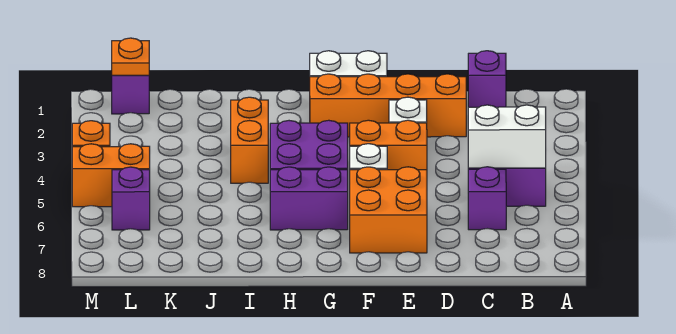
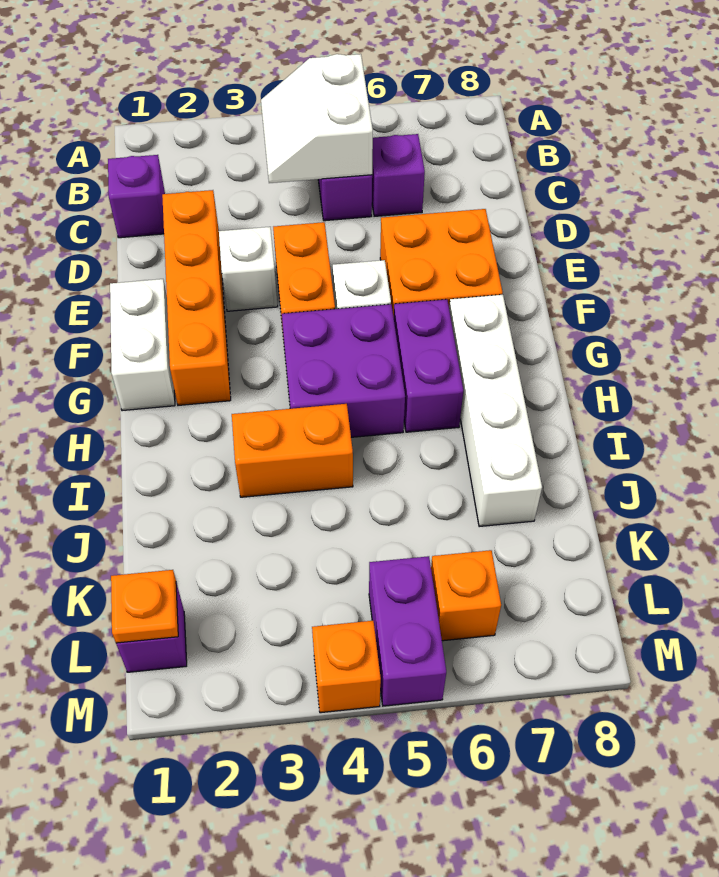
none -> white 1x4 brick [449,295,542,527]
orange 1x2 brick [72,144,150,207] -> purple 1x2 brick [369,556,446,706]
purple 1x1 brick [112,167,150,230] -> orange 1x1 brick [431,550,501,641]

